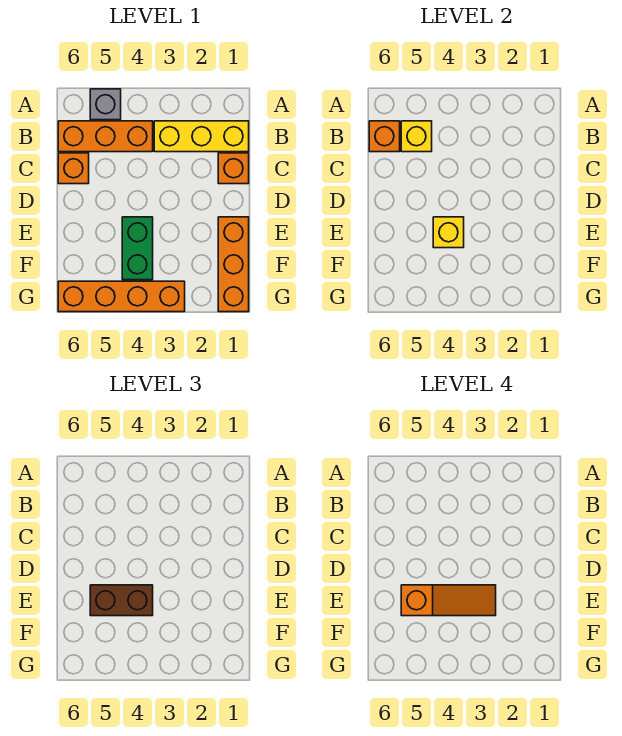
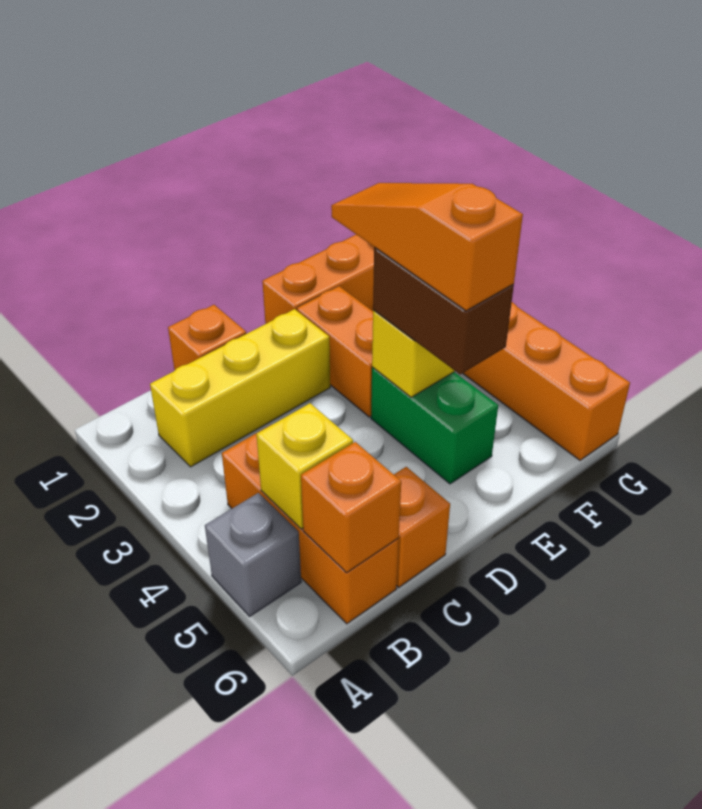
yellow 1x3 brick [154,121,249,152] -> yellow 1x3 brick turned to [150,309,330,467]
none -> orange 1x2 brick [297,286,373,417]
green 1x2 brick [122,217,153,280] -> green 1x2 brick turned to [371,367,498,484]

